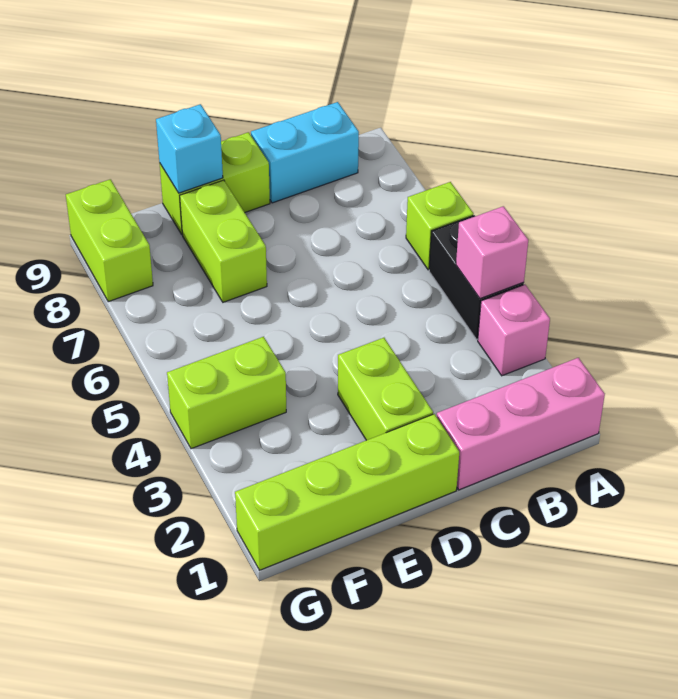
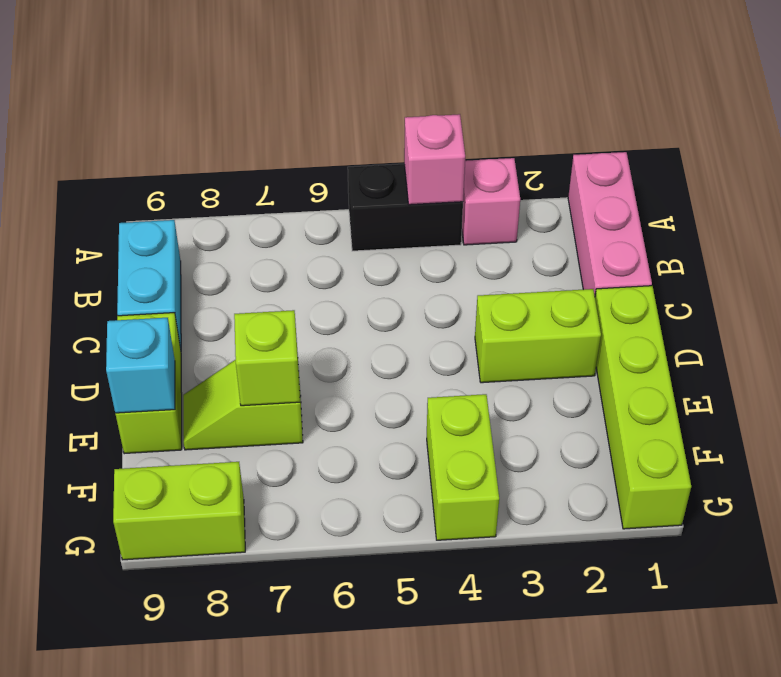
lime 1x1 brick [406,182,473,270] -> lime 1x1 brick moved to [234,310,300,406]
lime 1x2 brick [180,180,267,302] -> lime 1x2 slope [183,360,303,450]

